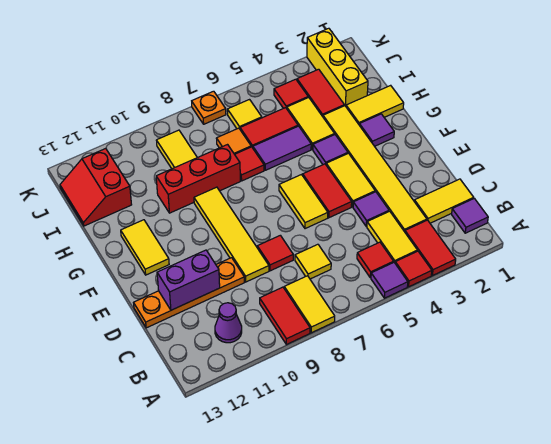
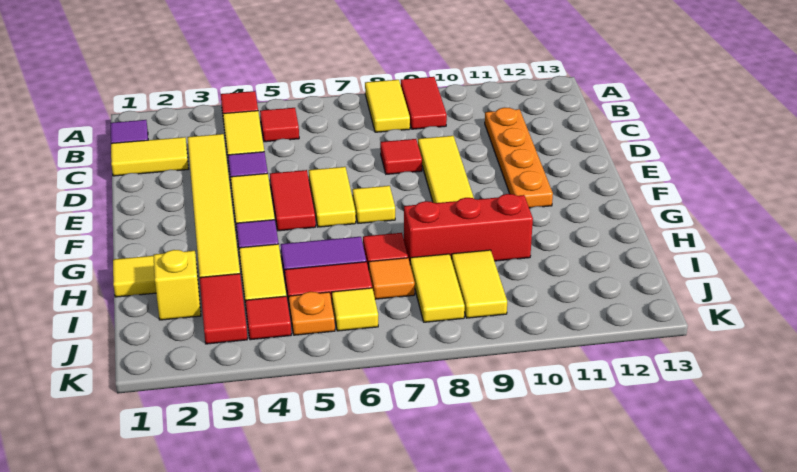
red 1x2 tile [405,220,456,276] -> none
purple 1x1 tile [371,262,408,298] -> none
purple 1x1 cone [215,303,242,343] -> none
yellow 1x1 tile [295,244,331,279] -> yellow 1x1 tile moved to [352,186,395,223]
orange 1x4 plate [134,258,244,328] -> orange 1x4 plate turned to [485,108,553,208]
purple 1x2 brick [157,250,220,310] -> none
yellow 1x2 tile [121,220,169,275] -> yellow 1x2 tile moved to [410,254,465,322]
purple 1x1 tile [359,114,394,146] -> none
yellow 1x3 brick [307,28,368,106] -> yellow 1x1 brick [153,250,201,320]
red 2x2 slope [60,149,132,226] -> none
orange 1x1 plate [192,91,226,124] -> orange 1x1 plate moved to [289,292,335,335]

